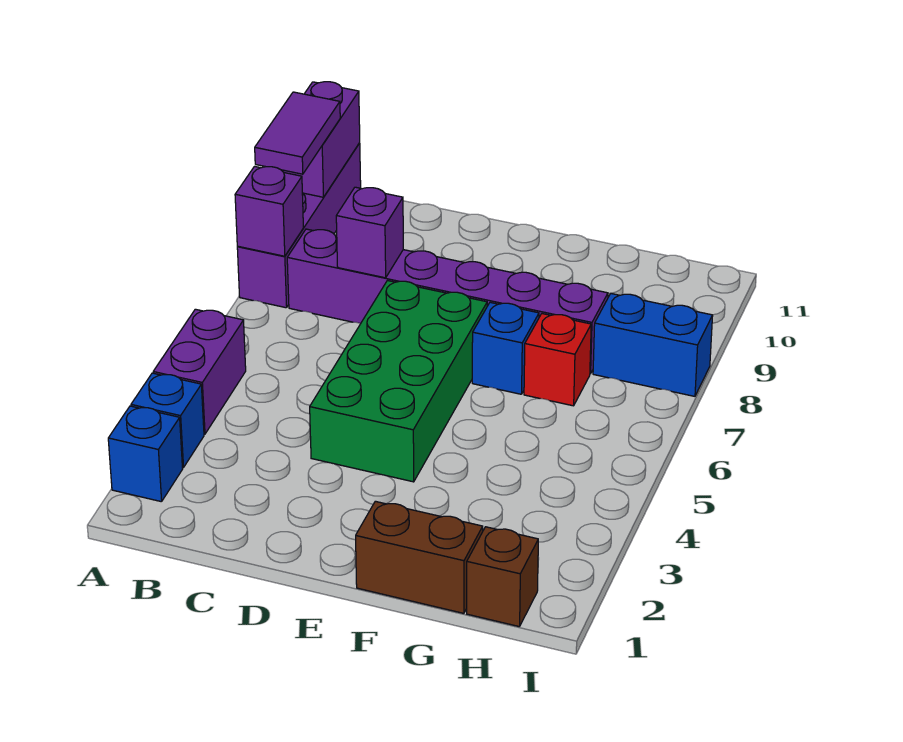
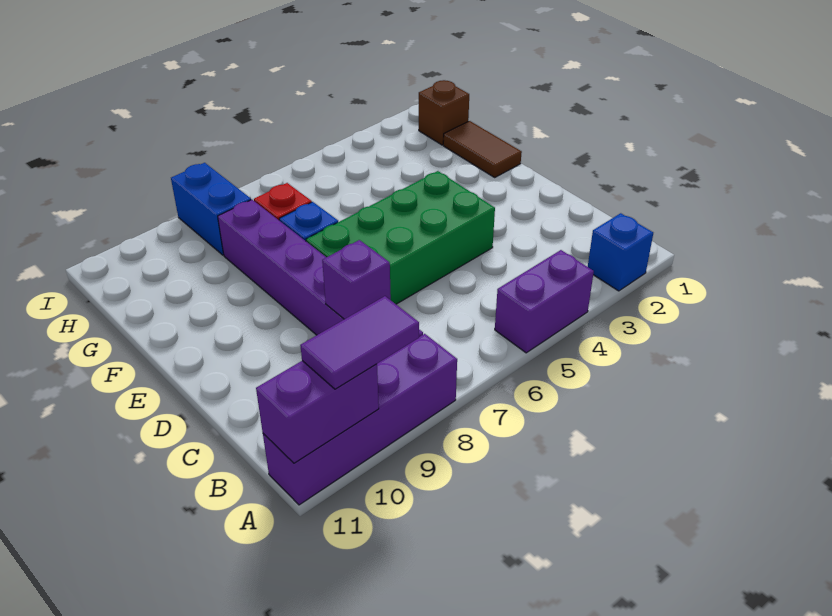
blue 1x1 brick [131,373,204,468] -> none
purple 1x1 brick [235,166,303,256] -> none
brown 1x2 brick [356,501,483,613] -> brown 1x2 tile [443,121,522,177]

